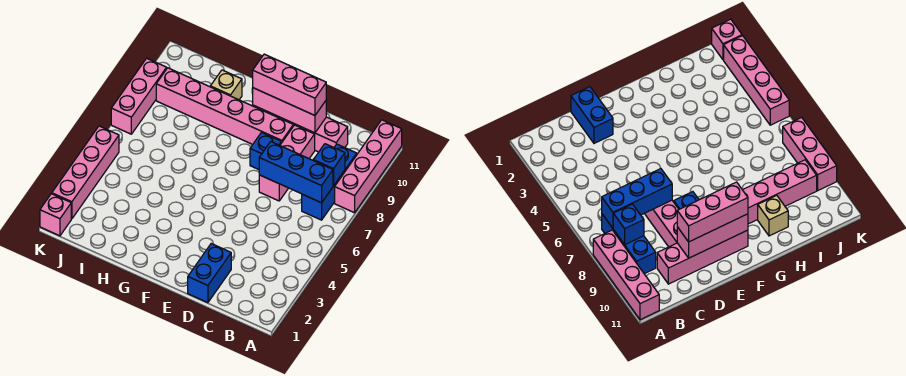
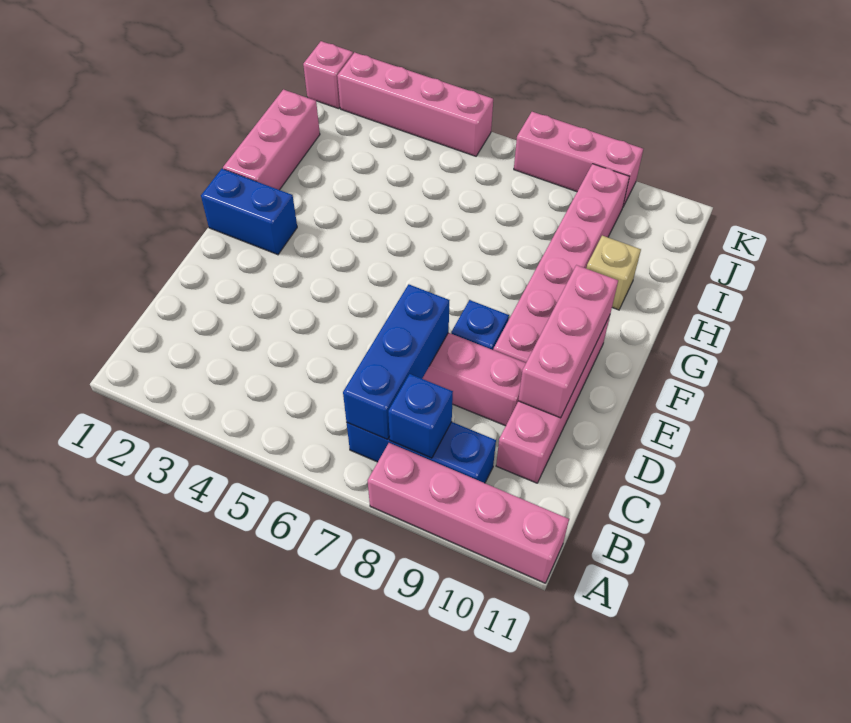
blue 1x2 brick [188,244,231,303] -> blue 1x2 brick moved to [201,169,297,255]
pink 1x3 brick [253,54,326,115] -> pink 1x3 brick moved to [223,89,320,190]

